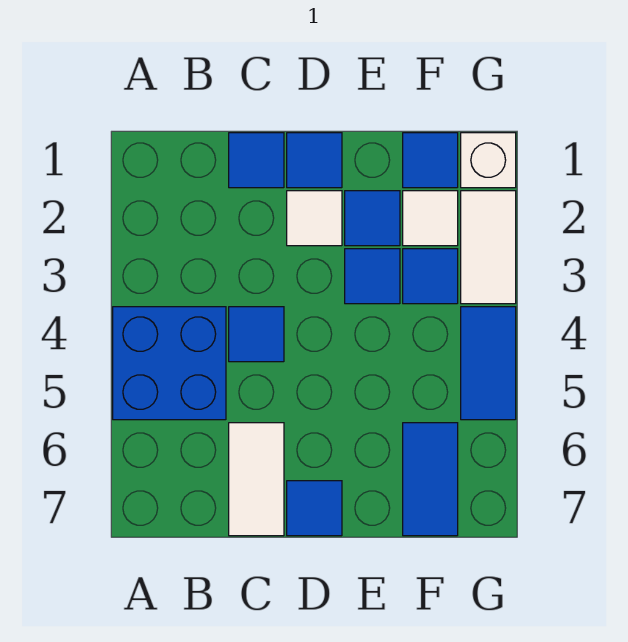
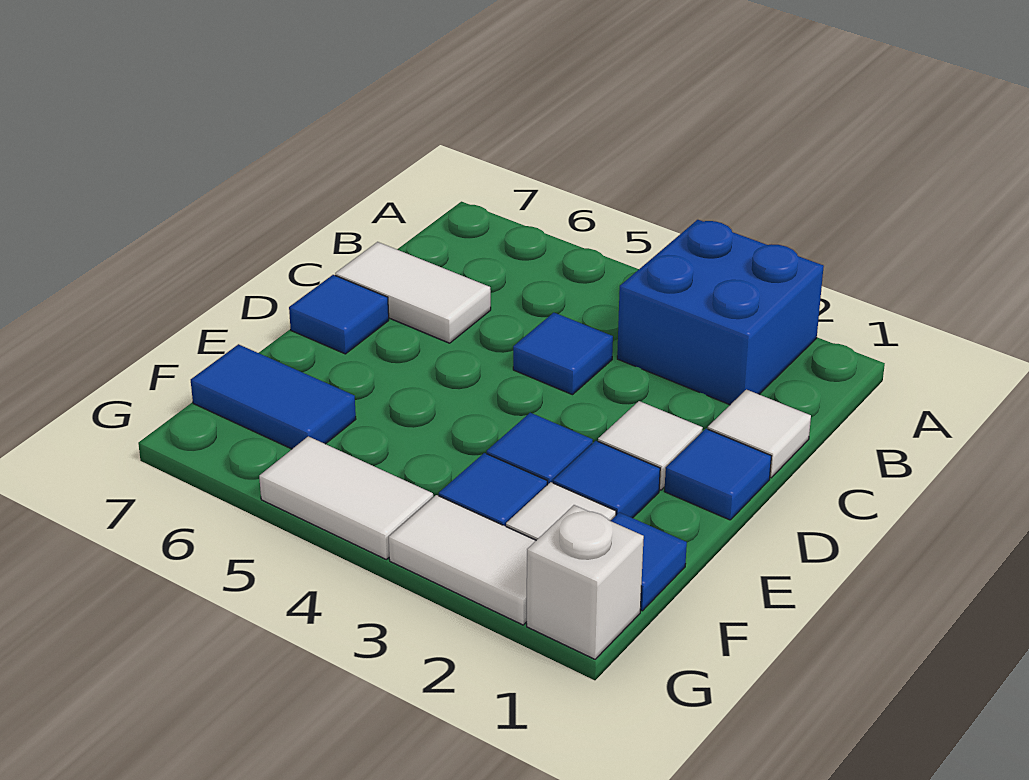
blue 2x2 brick [113,307,226,420] -> blue 2x2 brick moved to [617,220,824,405]
blue 1x1 tile [229,133,284,188] -> white 1x1 tile [708,390,811,478]
blue 1x2 tile [461,307,516,420] -> white 1x2 tile [259,436,433,559]

